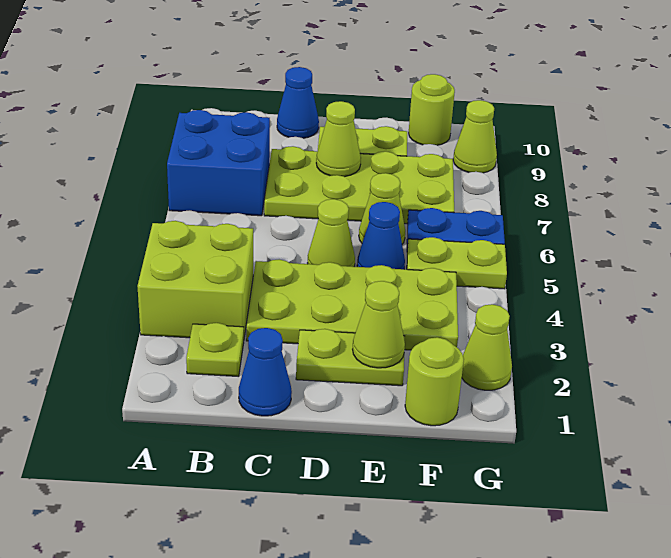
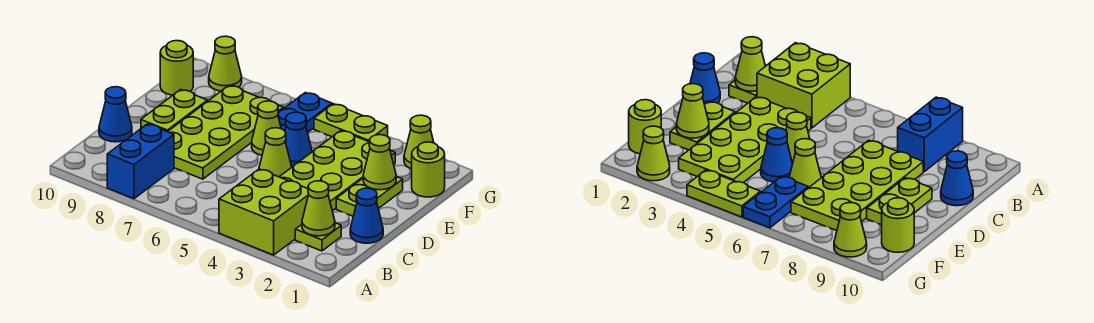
blue 2x2 brick [167,110,270,216] -> blue 1x2 brick [107,124,174,199]
lime 1x1 cone [316,101,361,177] -> lime 1x1 cone moved to [302,181,335,236]
lime 1x2 plate [407,237,507,289] -> lime 1x2 plate turned to [314,104,388,142]

